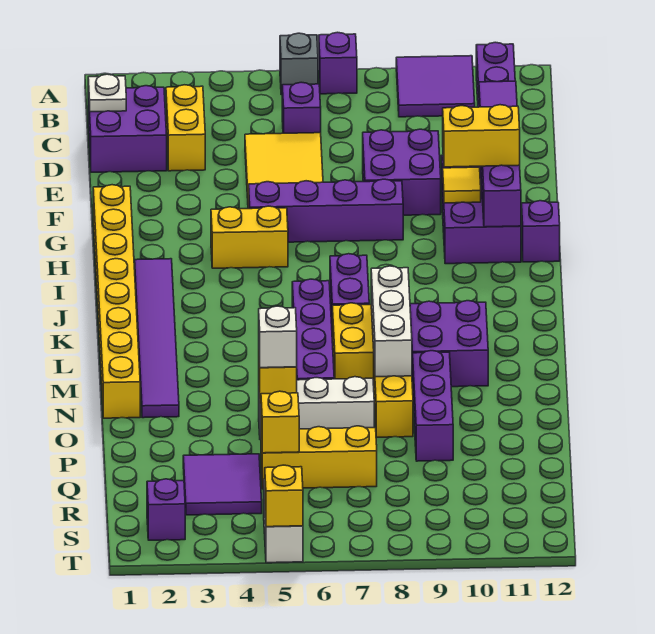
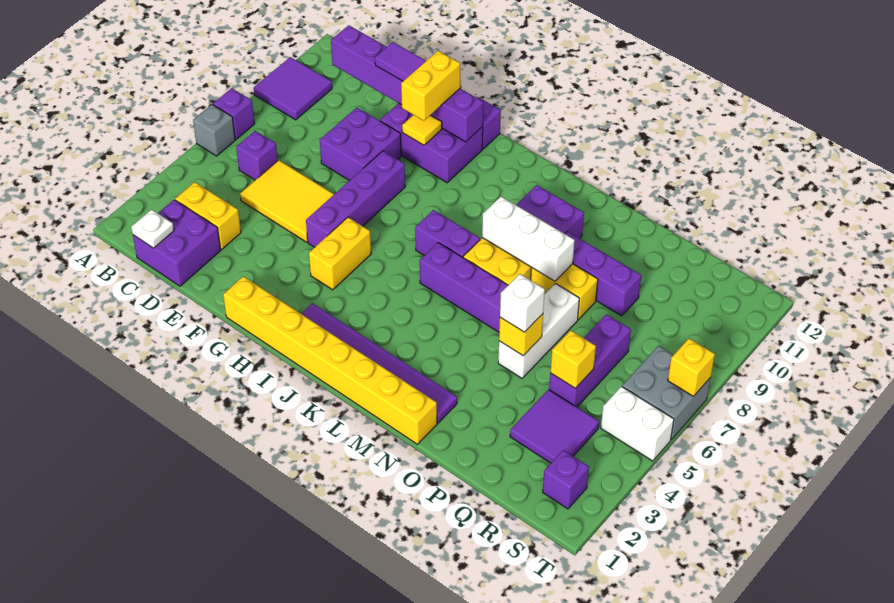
yellow 1x3 brick [261,426,377,489] -> purple 1x3 brick [549,314,631,407]
none -> grey 2x2 brick [622,346,711,440]
yellow 1x1 brick [265,465,303,527] -> yellow 1x1 brick moved to [668,339,715,396]

